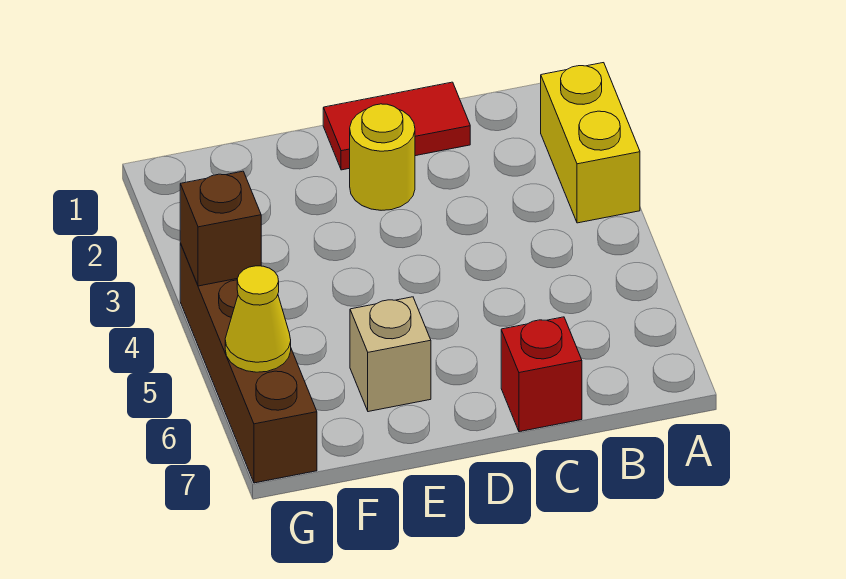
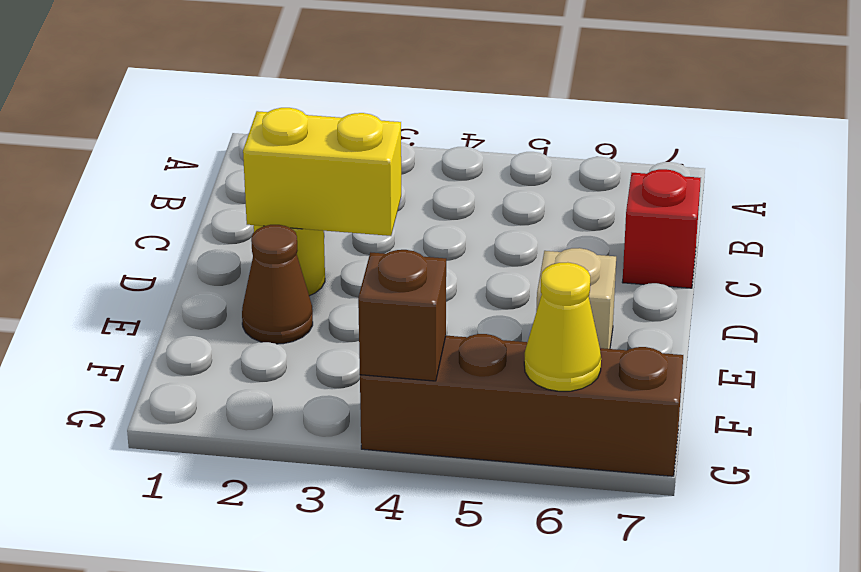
yellow 1x2 brick [541,63,640,223] -> yellow 1x2 brick moved to [243,108,401,236]
red 1x2 tile [323,82,470,170] -> none
none -> brown 1x1 cone [242,225,313,344]

